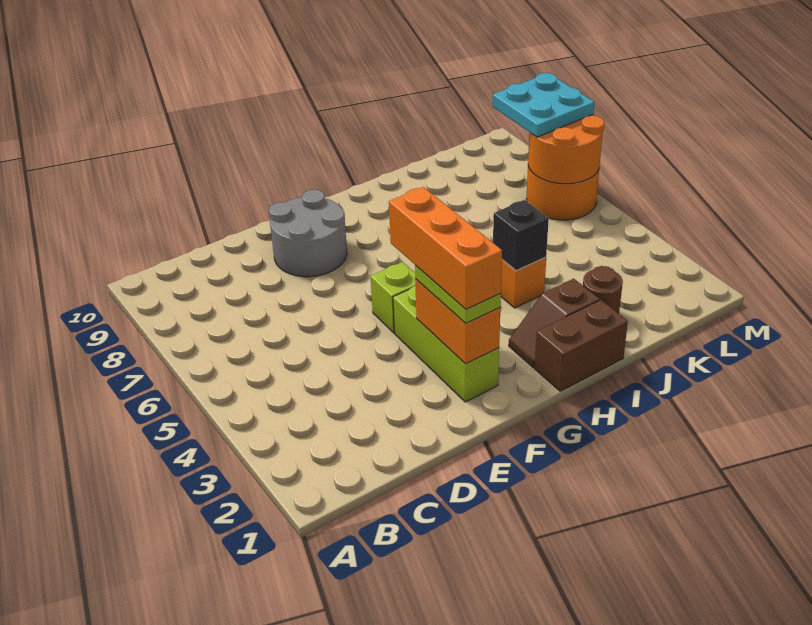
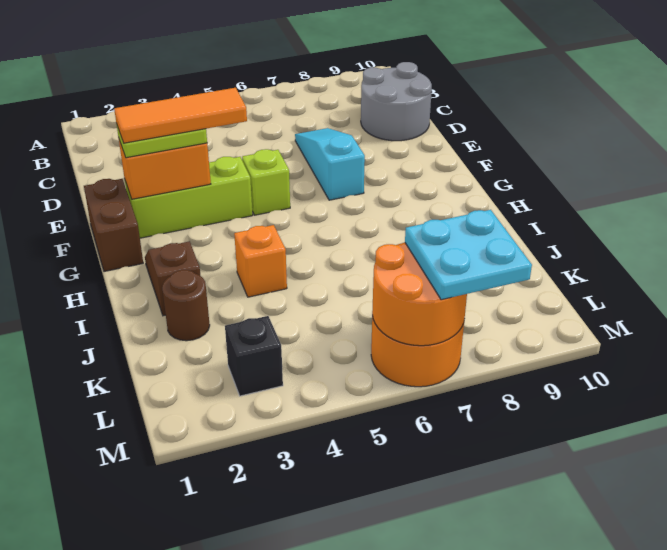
none -> cyan 1x3 slope [295,128,365,200]
grey 2x2 round brick [269,190,347,277] -> grey 2x2 round brick moved to [361,62,432,141]
orange 1x3 brick [389,187,502,309] -> orange 1x3 tile [114,88,247,143]
brown 1x2 brick [535,300,628,391] -> brown 1x2 brick moved to [84,179,143,271]
black 1x1 brick [493,200,549,271] -> black 1x1 brick moved to [225,316,283,396]

